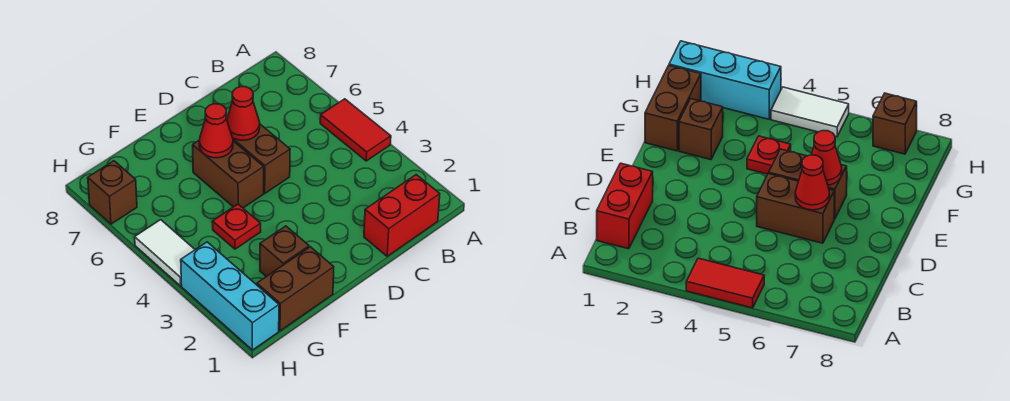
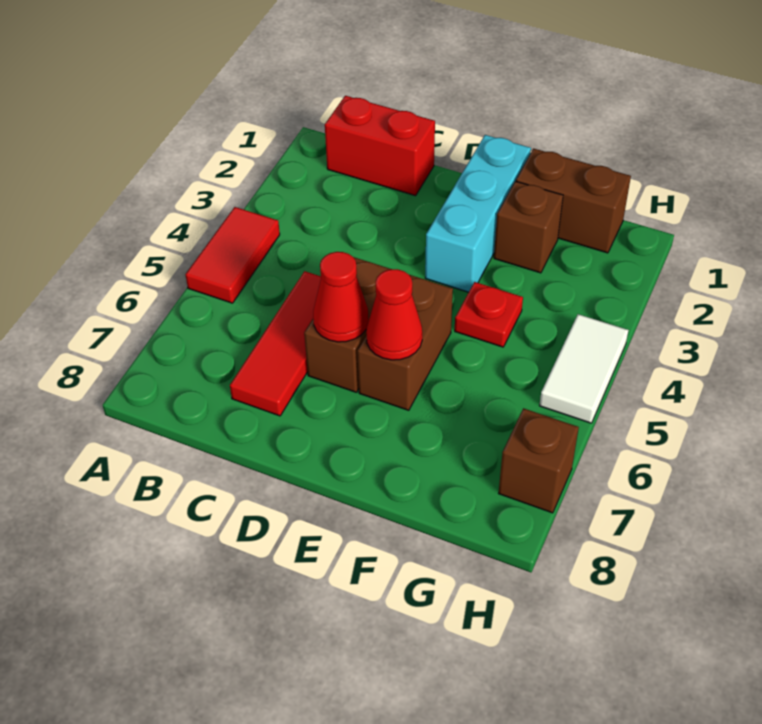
none -> red 1x3 tile [230,271,321,416]
cyan 1x3 brick [181,242,279,350] -> cyan 1x3 brick moved to [425,135,531,292]

